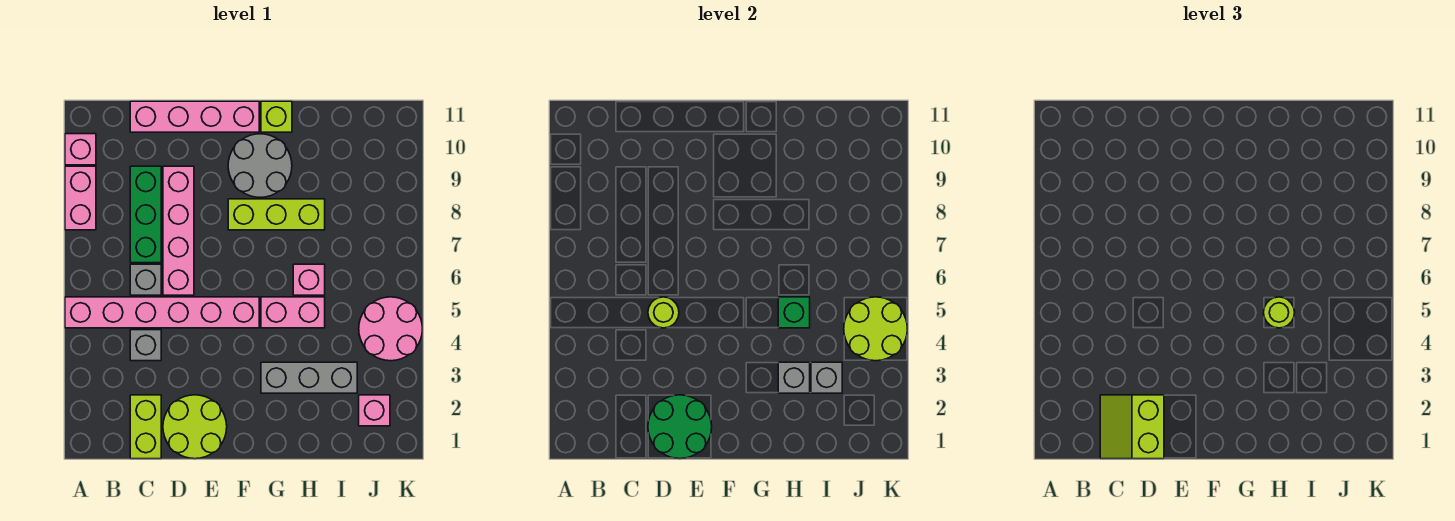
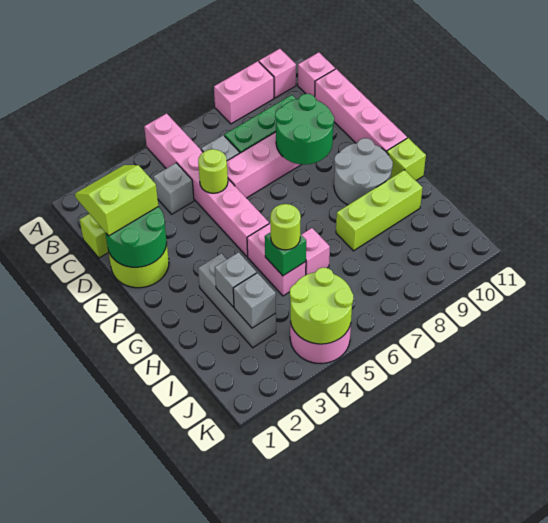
none -> green 2x2 round brick [275,94,334,165]
lime 1x3 brick [228,199,325,230] -> lime 1x3 brick turned to [336,170,422,251]
pink 1x1 brick [359,395,390,426] -> pink 1x1 brick moved to [298,52,335,97]

